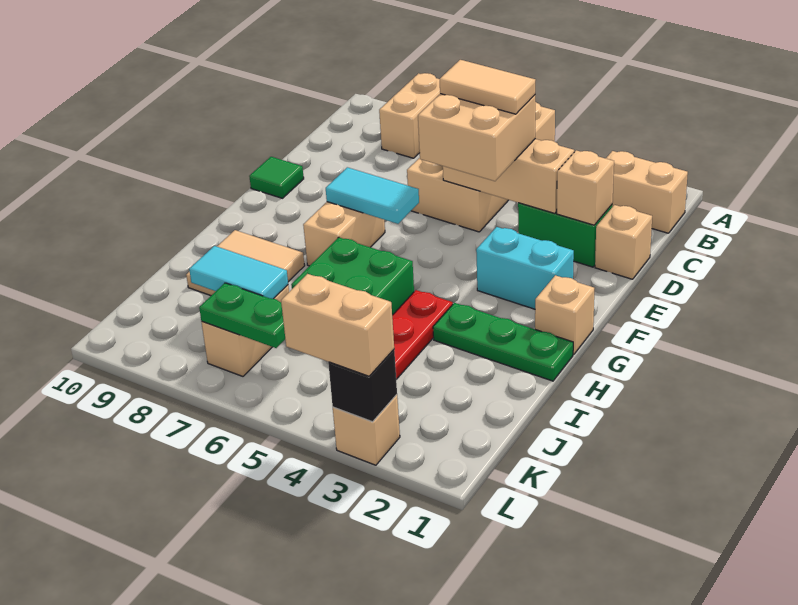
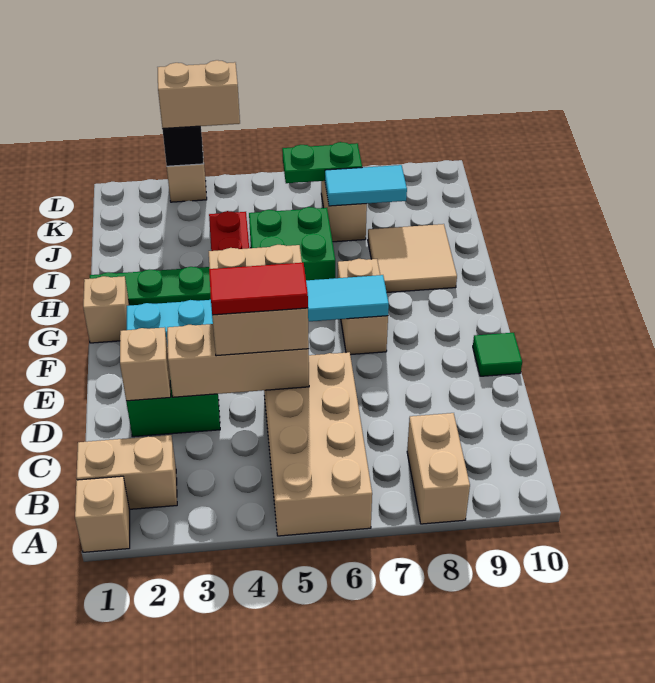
tan 1x1 brick [595,205,652,279] -> tan 1x1 brick moved to [75,476,130,552]
tan 1x2 tile [440,60,535,114] -> red 1x2 tile [209,263,308,315]

